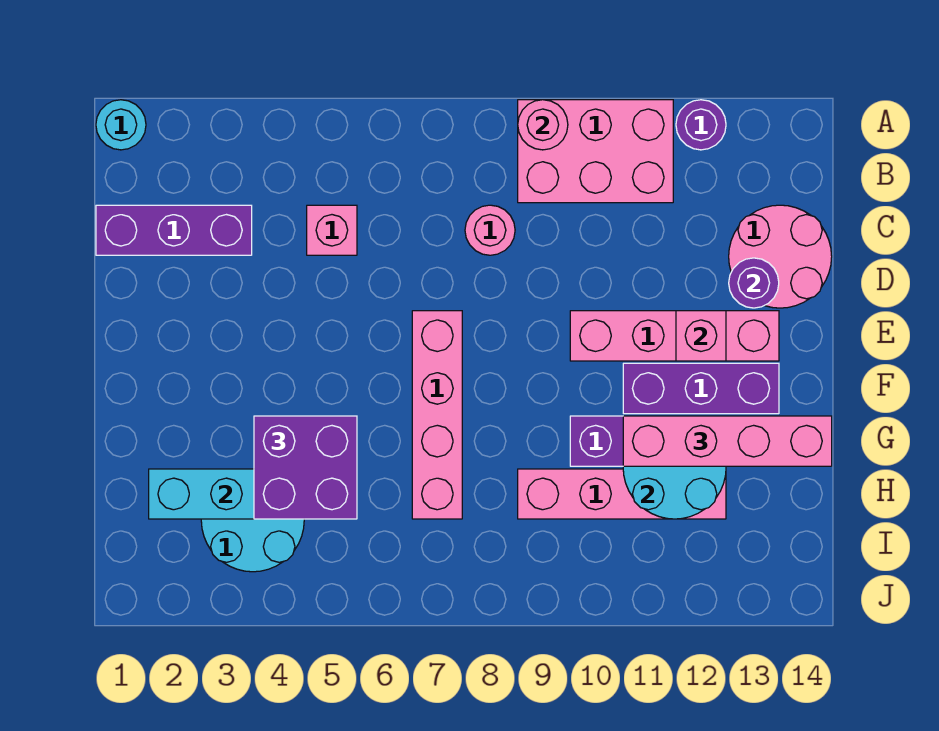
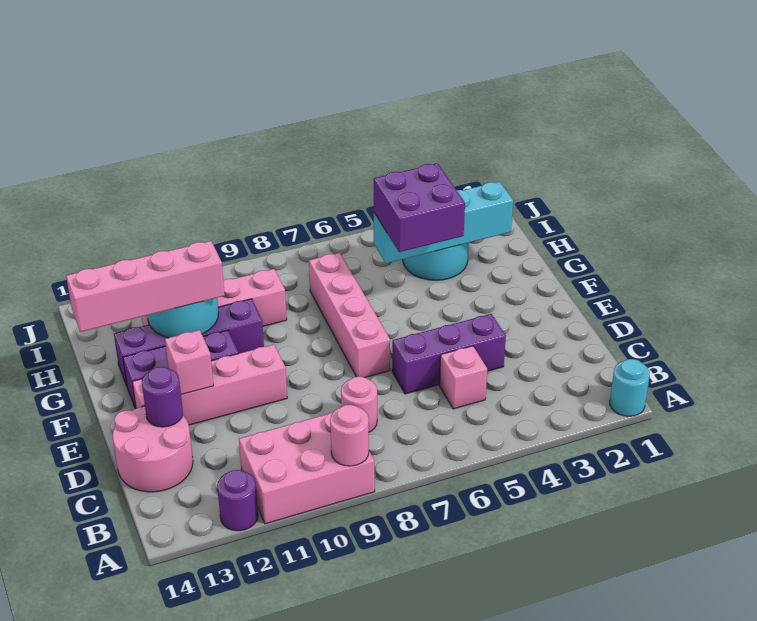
purple 1x3 brick [96,205,252,255] -> purple 1x3 brick moved to [392,314,506,394]

